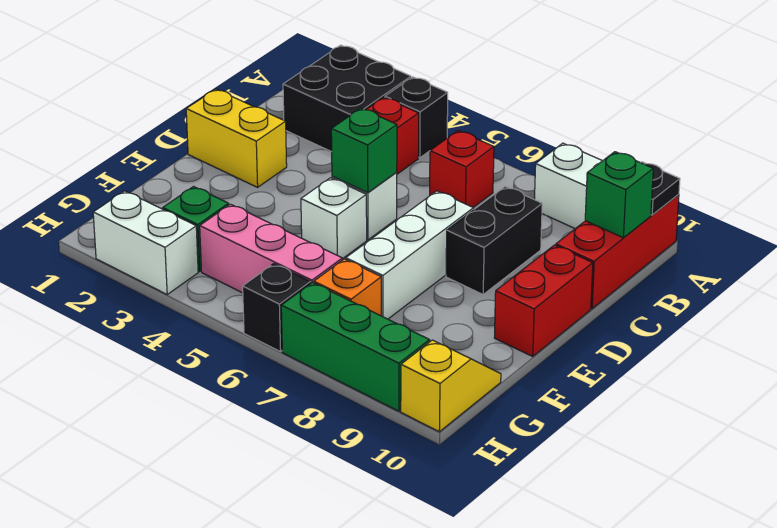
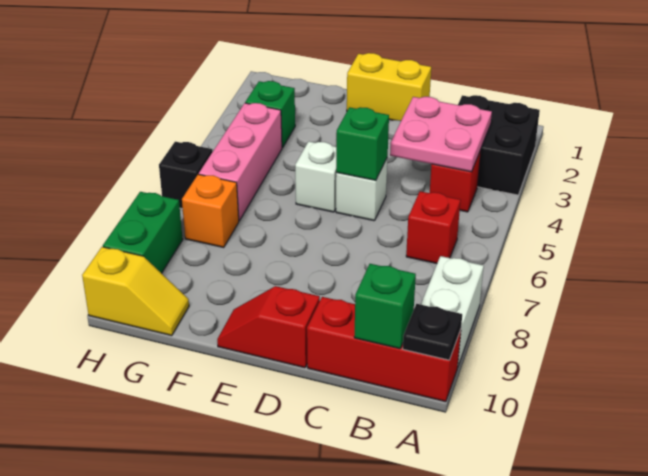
black 1x1 brick [385,77,448,158] -> none
none -> pink 2x2 plate [390,97,492,172]
black 1x2 brick [446,187,542,294] -> none
yellow 1x2 brick [186,89,287,187] -> yellow 1x2 brick turned to [347,53,431,121]
white 1x3 brick [346,191,474,319] -> none
red 1x2 brick [494,245,593,356] -> red 1x2 slope [217,286,320,368]
white 1x2 brick [93,191,198,294] -> none
green 1x3 brick [281,282,430,411] -> green 1x2 brick [103,192,183,273]

